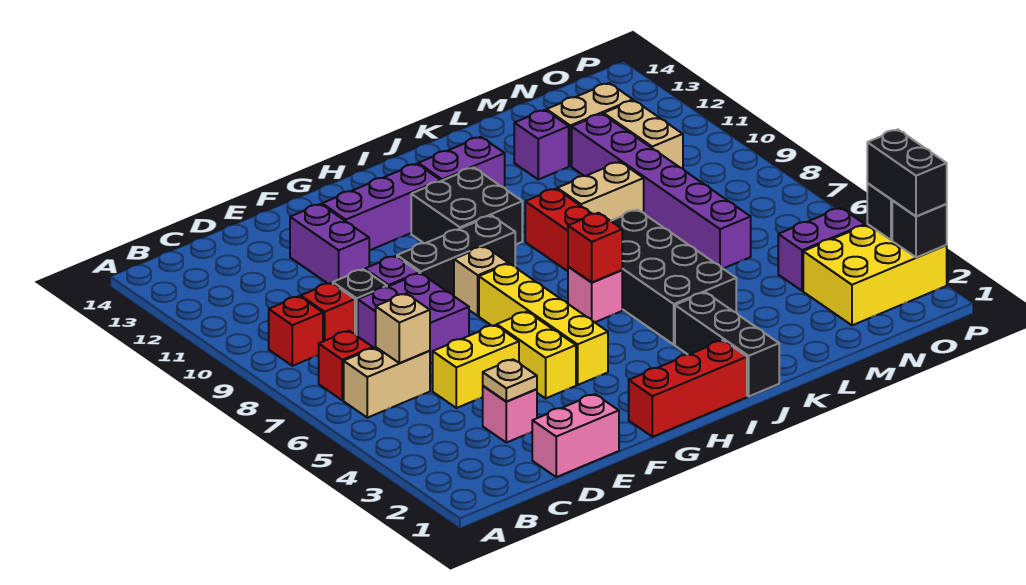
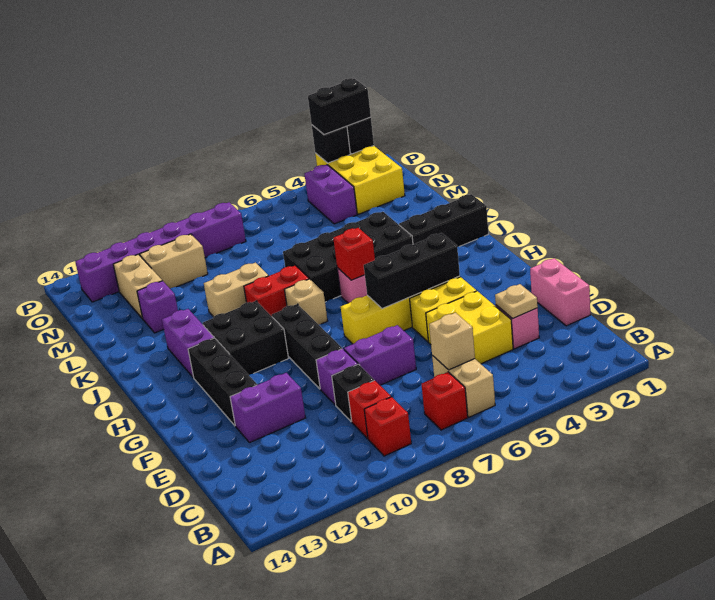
yellow 1x2 brick [433,325,519,408] -> yellow 2x2 brick [426,291,513,364]
purple 2x2 brick [358,273,469,364] -> purple 1x2 brick [344,325,416,385]
purple 1x3 brick [322,164,441,250] -> black 1x3 brick [188,338,257,425]
red 1x3 brick [629,340,747,437] -> none
none -> black 1x3 brick [364,233,460,309]
tan 1x1 brick [454,246,508,316] -> tan 1x1 brick moved to [284,279,327,325]
tan 1x2 brick [557,162,644,221] -> tan 1x2 brick turned to [204,263,268,317]
purple 1x6 brick [572,114,751,268] -> purple 1x6 brick moved to [75,202,246,302]

